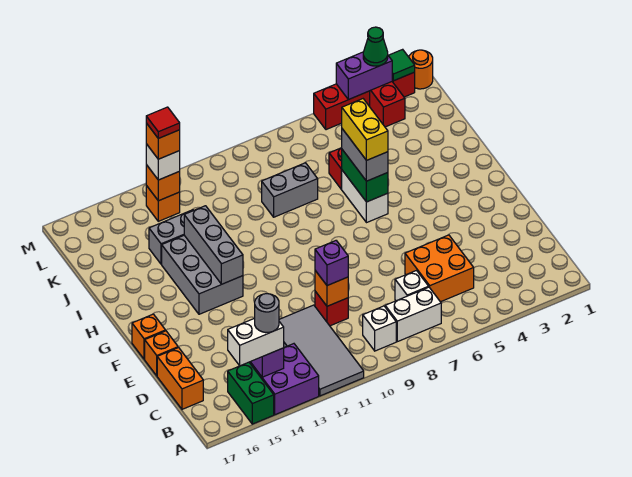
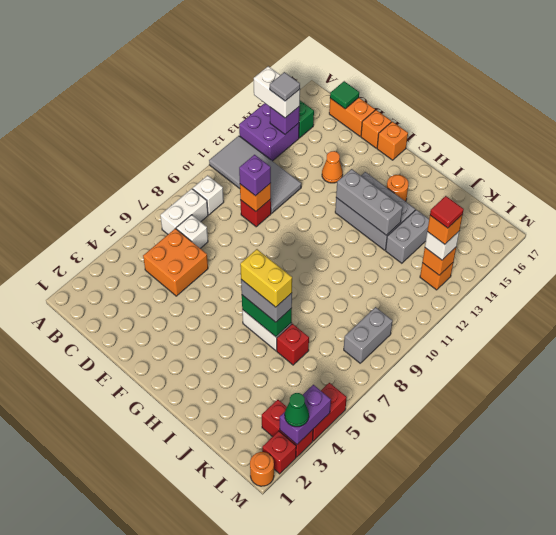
white 1x2 brick [228,318,284,366] -> white 1x2 brick turned to [254,66,300,118]
grey 1x1 round brick [255,294,279,333] -> grey 1x1 tile [270,72,300,101]
none -> orange 1x1 cone [322,151,343,183]
none -> orange 1x1 round brick [387,175,408,201]
grey 1x2 brick [262,163,318,217] -> grey 1x2 brick moved to [344,307,392,363]
green 1x1 tile [388,49,415,81] -> green 1x1 tile moved to [330,81,359,109]

